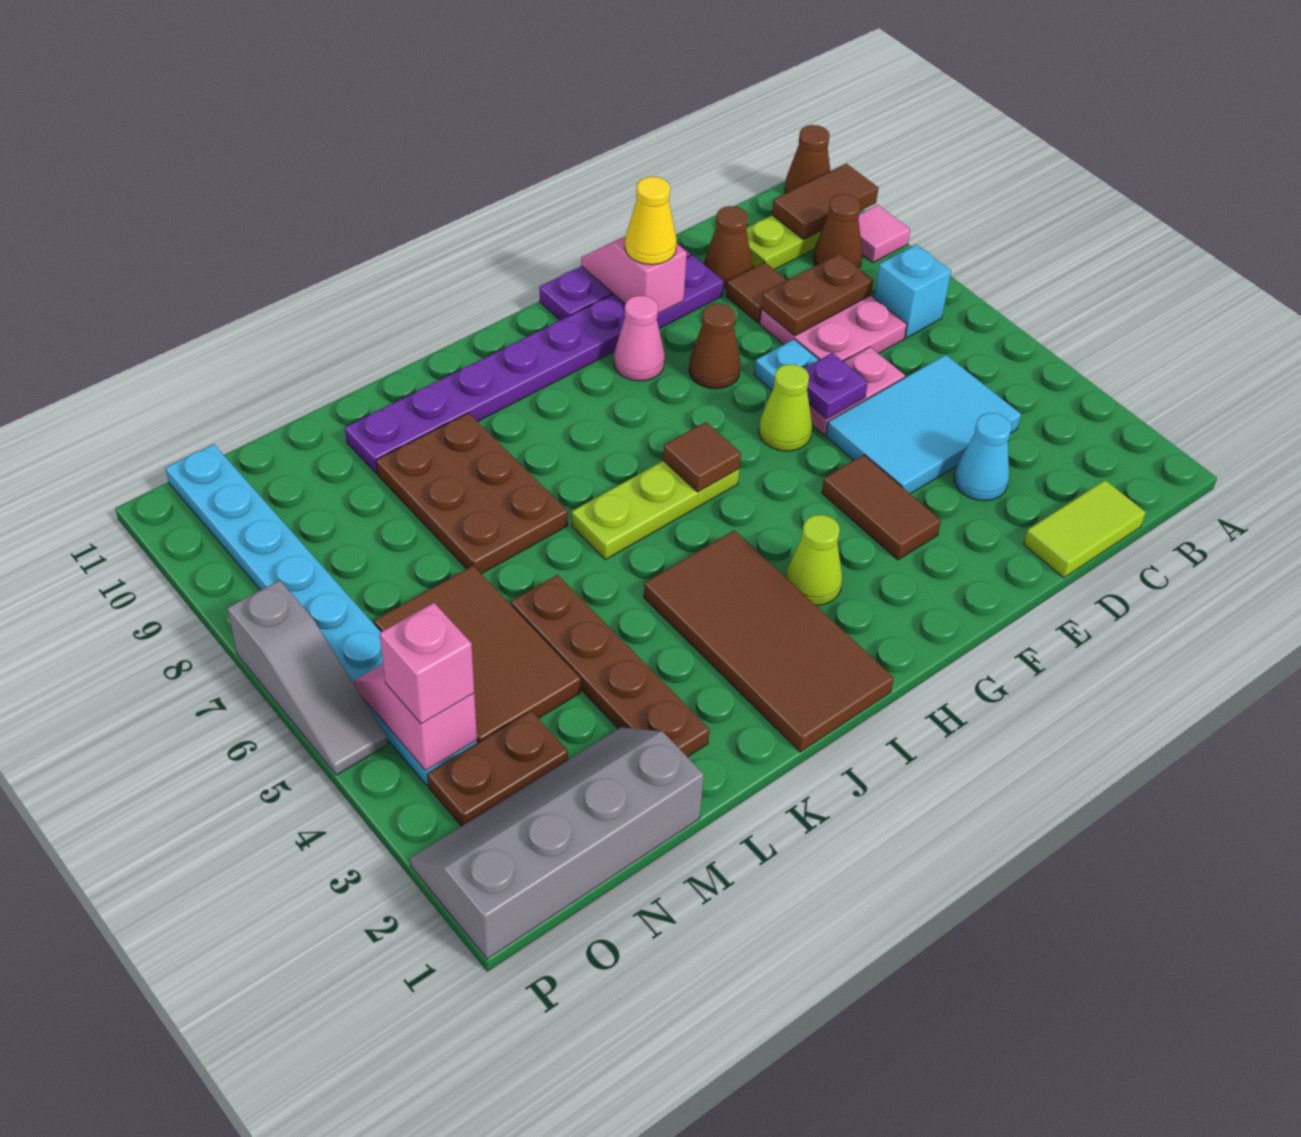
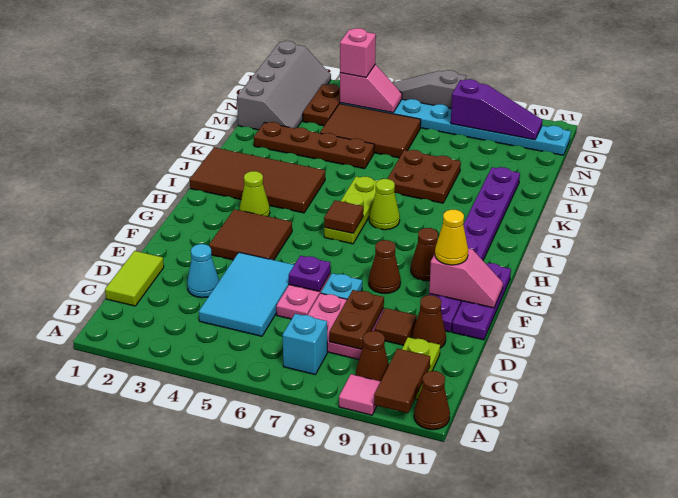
brown 1x2 tile [822,455,941,560] -> brown 2x2 tile [209,209,292,260]
lime 1x1 cone [759,364,812,451] -> lime 1x1 cone moved to [369,179,400,230]
pink 1x1 cone [614,296,665,381] -> brown 1x1 cone [411,228,438,281]
brown 2x3 plate [376,413,568,574] -> brown 2x2 plate [387,150,461,203]
none -> purple 1x3 slope [451,79,542,140]

